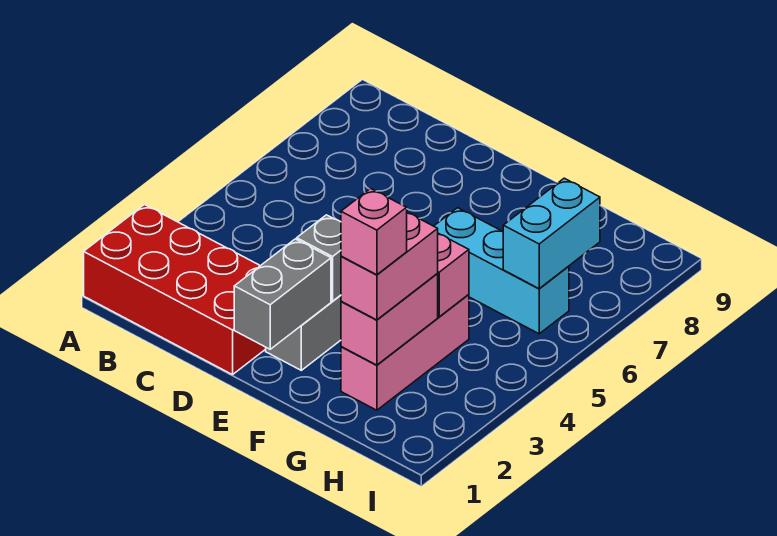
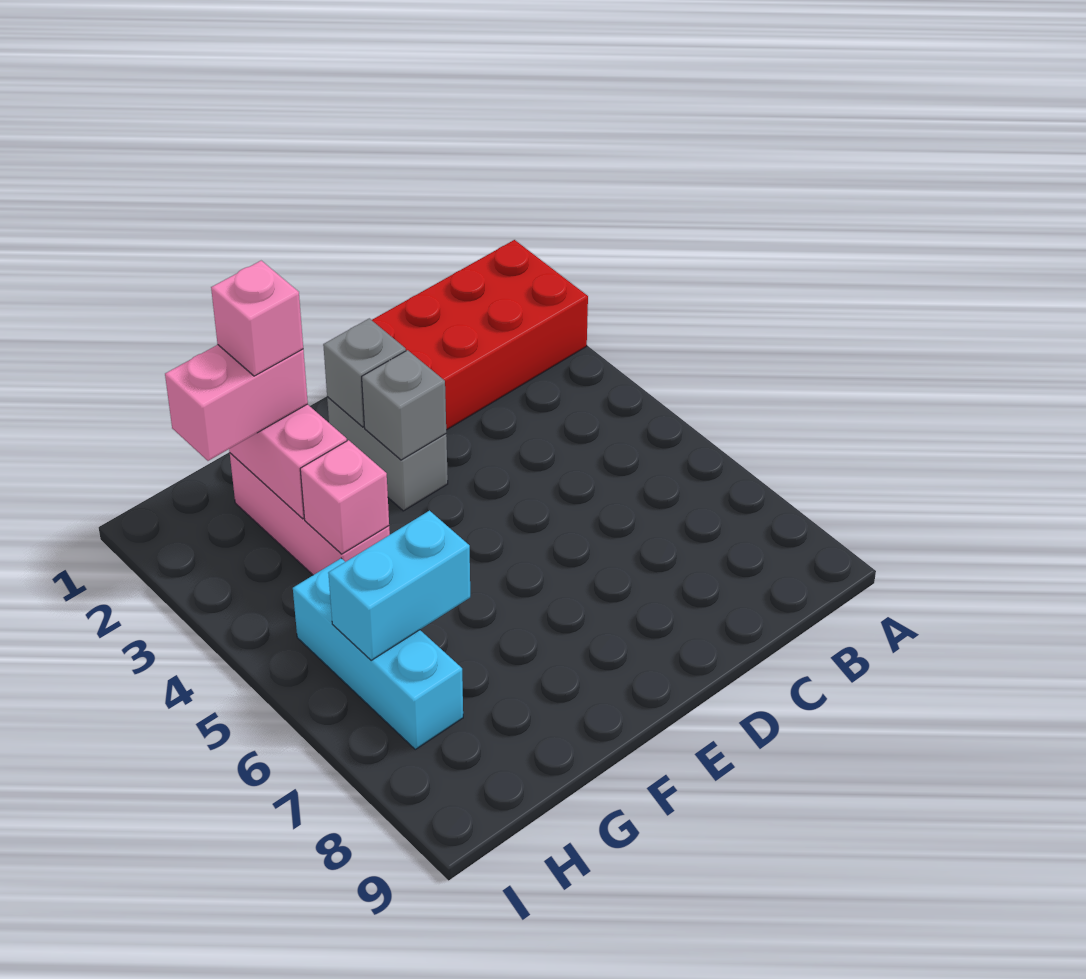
grey 1x2 brick [234,239,331,349] -> grey 1x1 brick [323,318,406,427]
cyan 1x3 brick [434,208,569,334] -> cyan 1x3 brick turned to [293,558,463,749]
pink 1x2 brick [341,212,438,320] -> pink 1x2 brick turned to [165,345,308,461]
cyan 1x2 brick [503,178,600,288] -> cyan 1x2 brick turned to [328,511,470,660]

